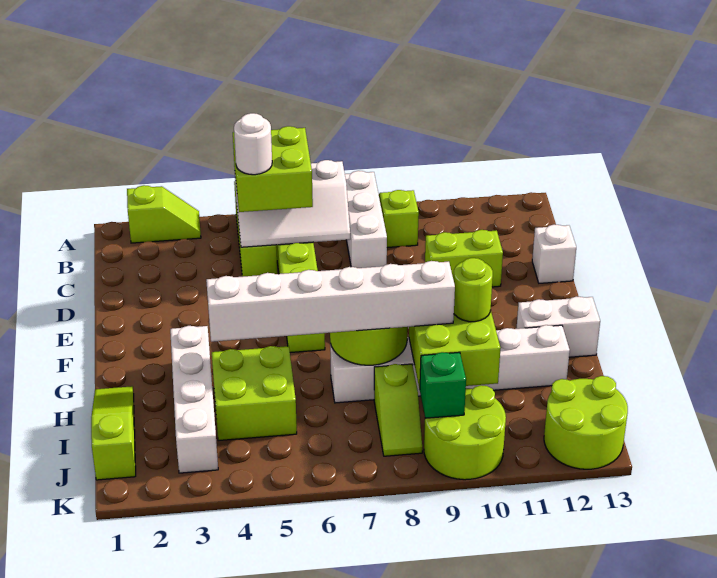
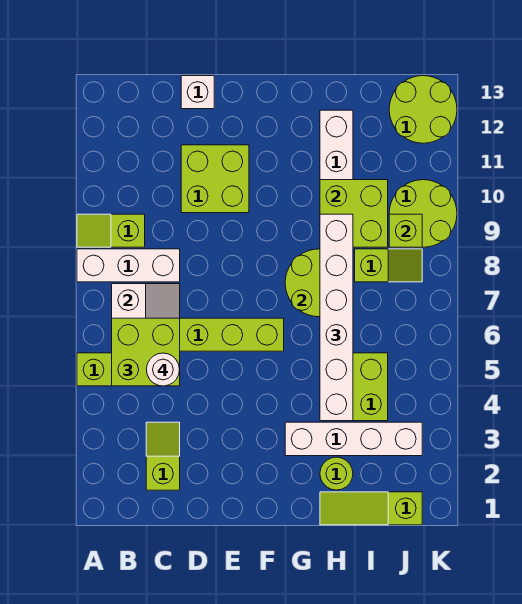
lime 1x2 slope [127,185,201,243] -> lime 1x2 slope moved to [146,422,180,490]
lime 1x2 brick [425,230,503,287] -> lime 2x2 brick [181,145,249,213]
white 1x2 brick [516,296,600,357] -> none
lime 1x1 round brick [454,258,493,322] -> lime 1x1 round brick moved to [320,457,353,490]
green 1x1 brick [420,352,466,418] -> lime 1x1 brick [389,214,422,247]

